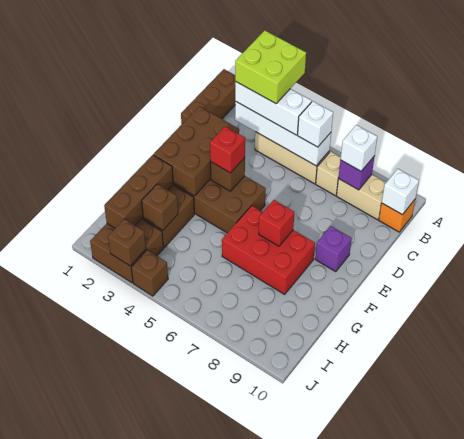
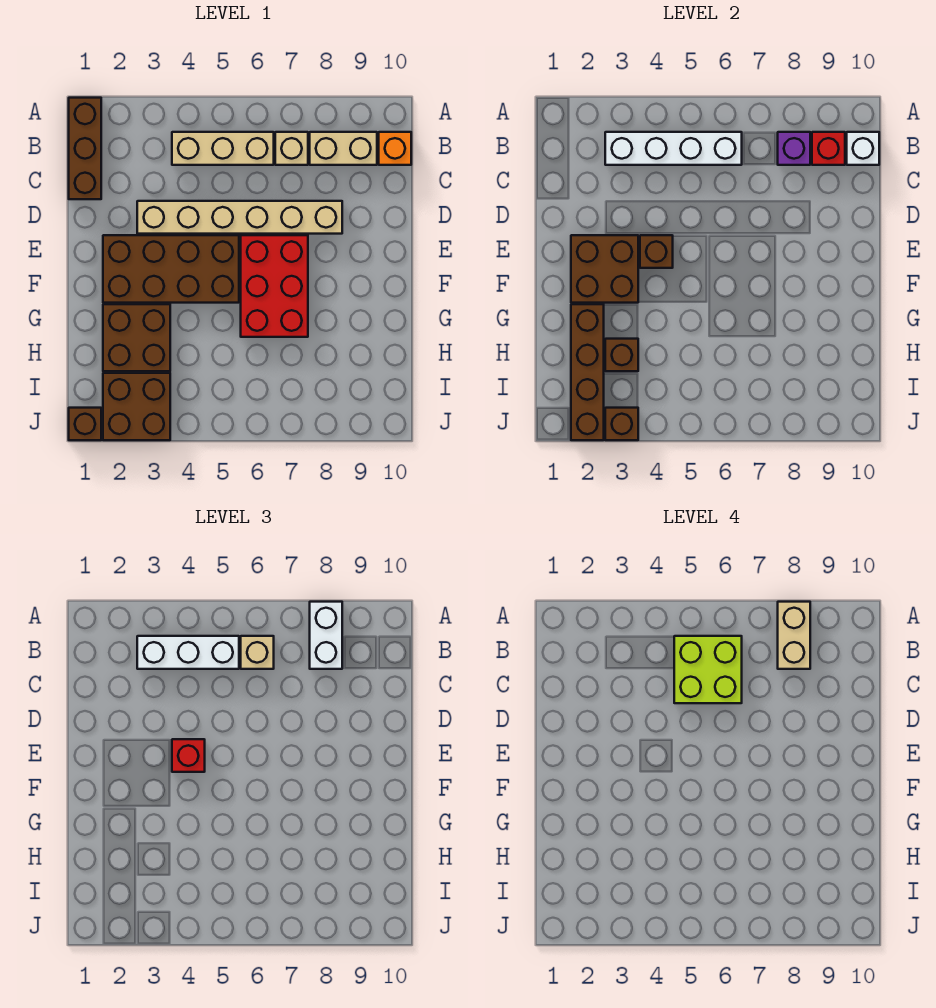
lime 2x2 brick [235,31,306,104] -> lime 2x2 brick moved to [674,636,742,703]
none -> tan 1x2 brick [778,602,810,669]
white 1x1 brick [298,101,333,147] -> tan 1x1 brick [241,636,274,669]
white 1x1 brick [340,125,377,171] -> white 1x2 brick [310,602,342,669]
brown 2x3 brick [153,106,239,196] -> brown 2x2 brick [571,235,638,303]
none -> tan 1x6 brick [137,201,342,234]
purple 1x1 brick [315,226,352,272] -> none
red 2x3 brick [222,206,315,294] -> red 2x3 brick turned to [241,235,308,337]
red 1x1 brick [259,200,294,246] -> red 1x1 brick moved to [812,132,845,165]
brown 1x3 brick [104,155,173,228] -> brown 1x4 brick [571,304,604,440]
brown 1x1 brick [131,250,168,296] -> brown 1x1 brick moved to [69,408,101,440]

